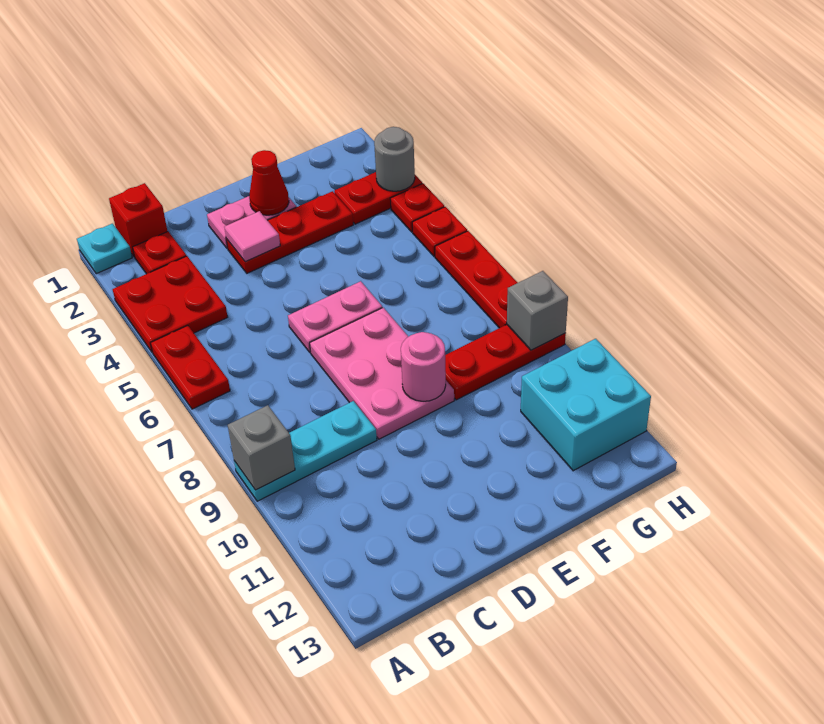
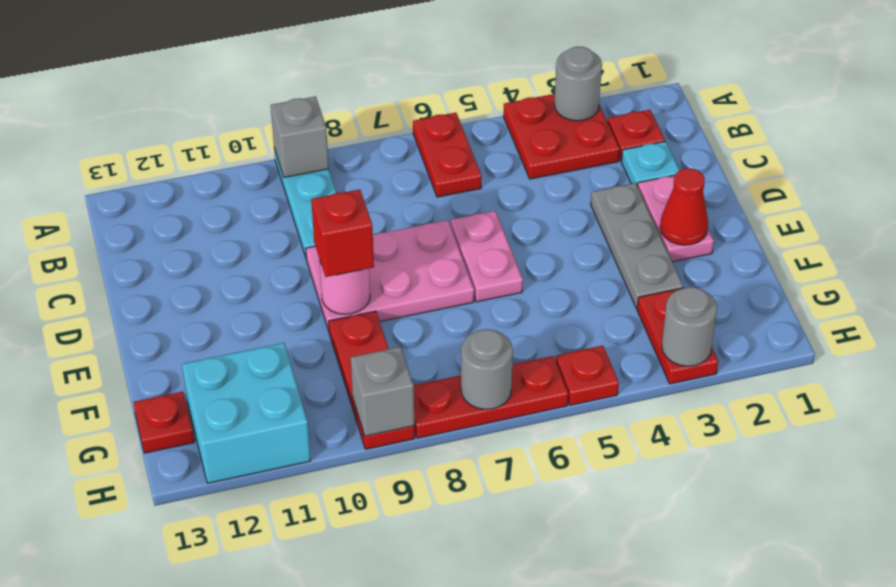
cyan 1x1 plate [77,224,132,274] -> cyan 1x1 plate moved to [622,141,679,187]
none -> grey 1x1 round brick [554,47,602,121]
red 1x2 plate [151,326,230,409] -> red 1x2 plate turned to [413,113,481,197]
red 1x1 brick [109,183,168,257] -> red 1x1 brick moved to [311,190,374,277]
red 1x3 plate [226,191,353,273] -> grey 1x3 plate [591,183,683,308]
pink 1x1 tile [224,211,280,262] -> none
red 1x1 plate [390,183,444,232] -> red 1x1 plate moved to [133,392,194,453]
none -> grey 1x1 round brick [461,329,513,409]

